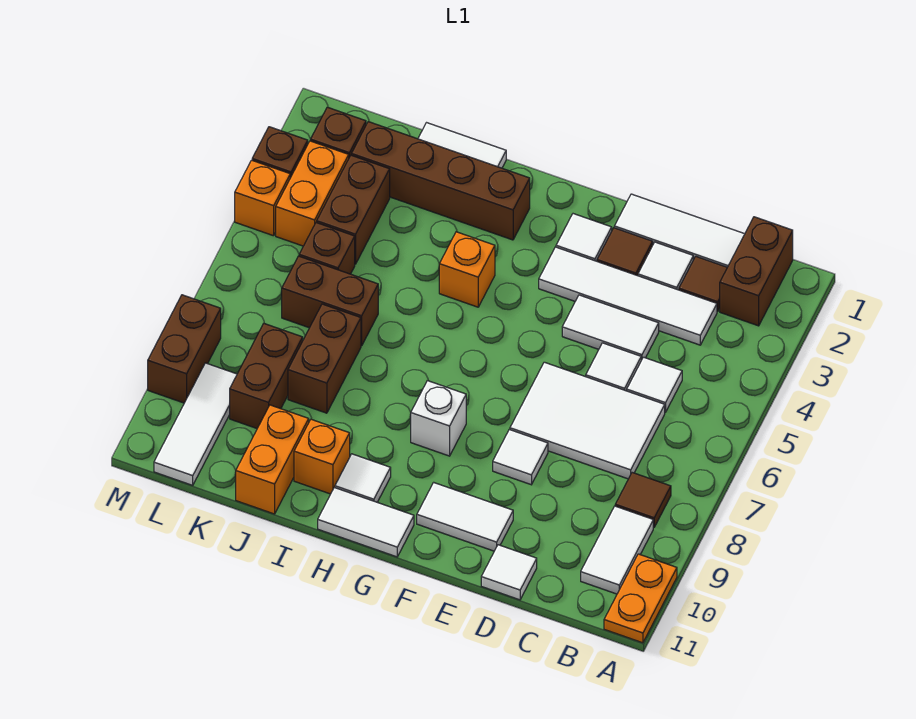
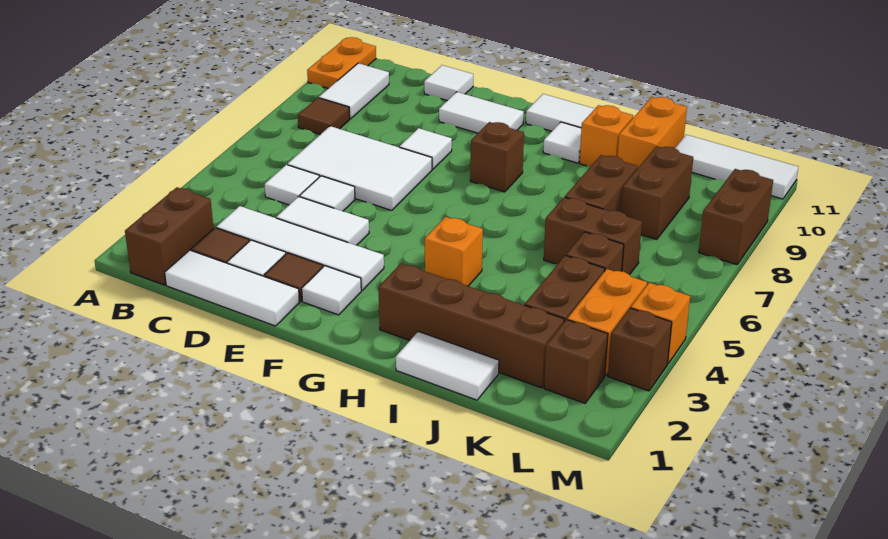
white 1x1 brick [411,381,466,456] -> brown 1x1 brick [470,122,524,192]
white 1x3 tile [154,363,237,485] -> white 1x3 tile turned to [675,135,798,199]

